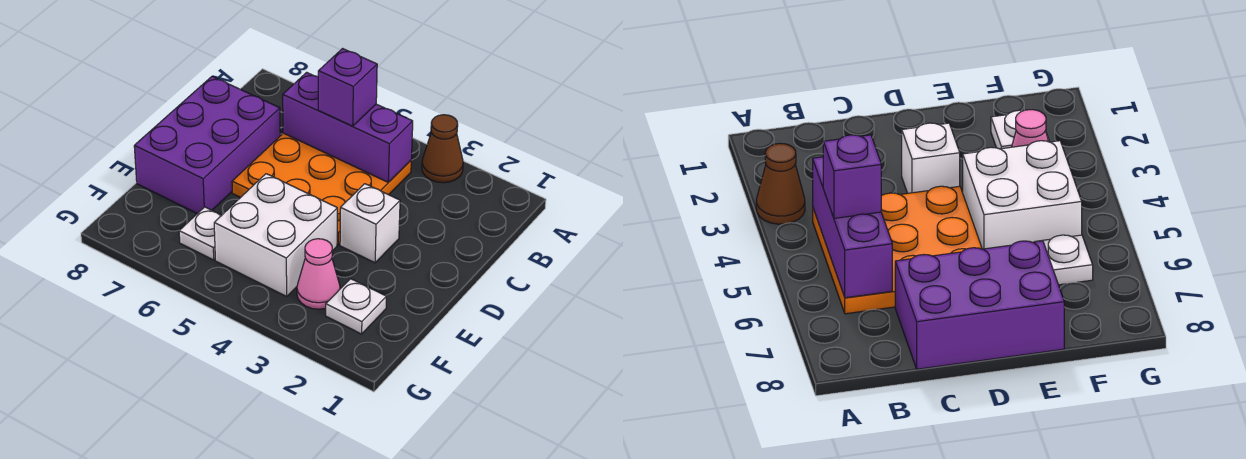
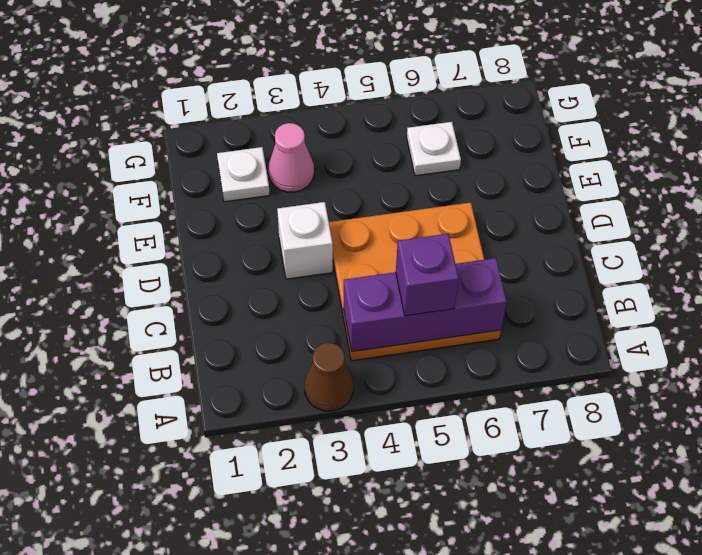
purple 2x3 brick [134,76,280,214] -> none
white 2x2 brick [214,174,337,296] -> none

